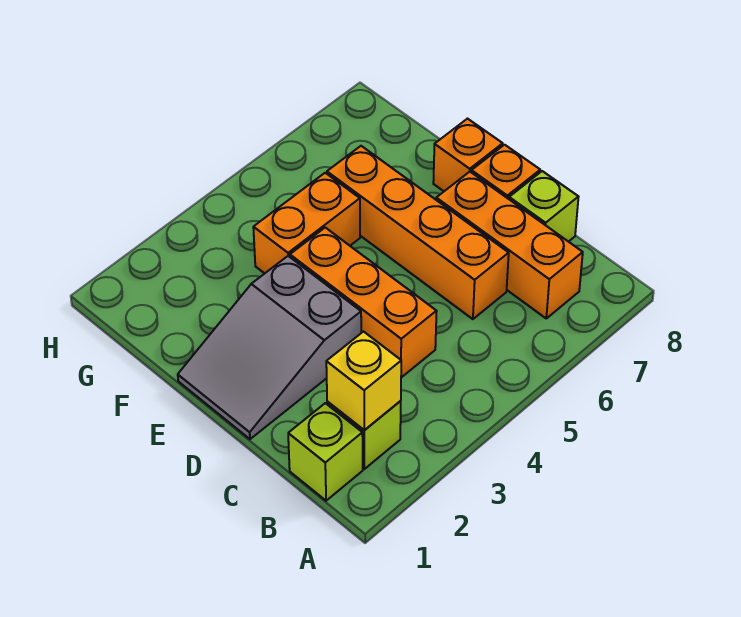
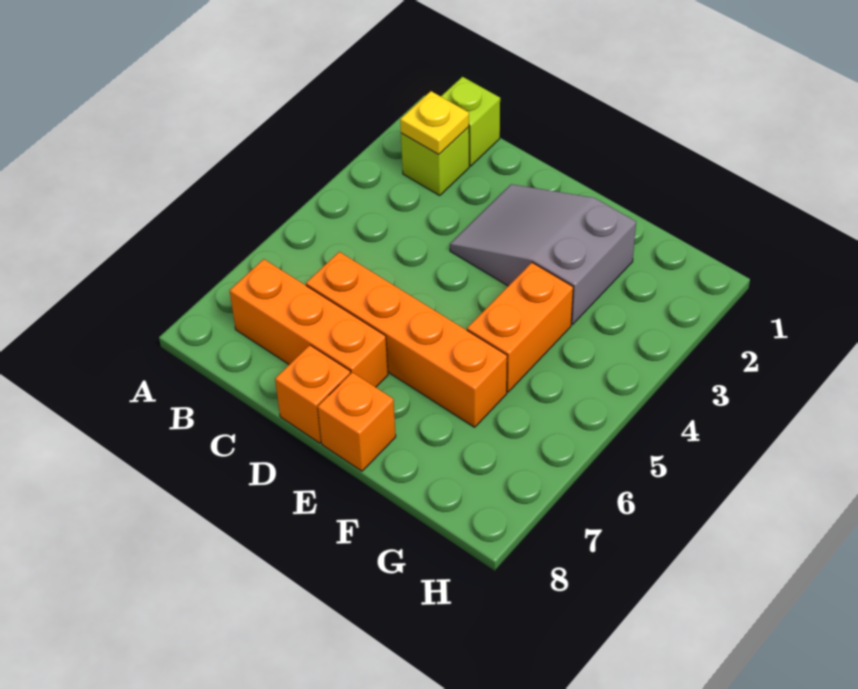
yellow 1x1 brick [326,332,401,430] -> yellow 1x1 plate [400,91,469,154]
orange 1x3 brick [290,228,437,378] -> none
lime 1x1 brick [509,171,578,242] -> none
grey 2x3 slope [178,256,361,439] -> grey 2x3 slope turned to [450,184,636,325]

